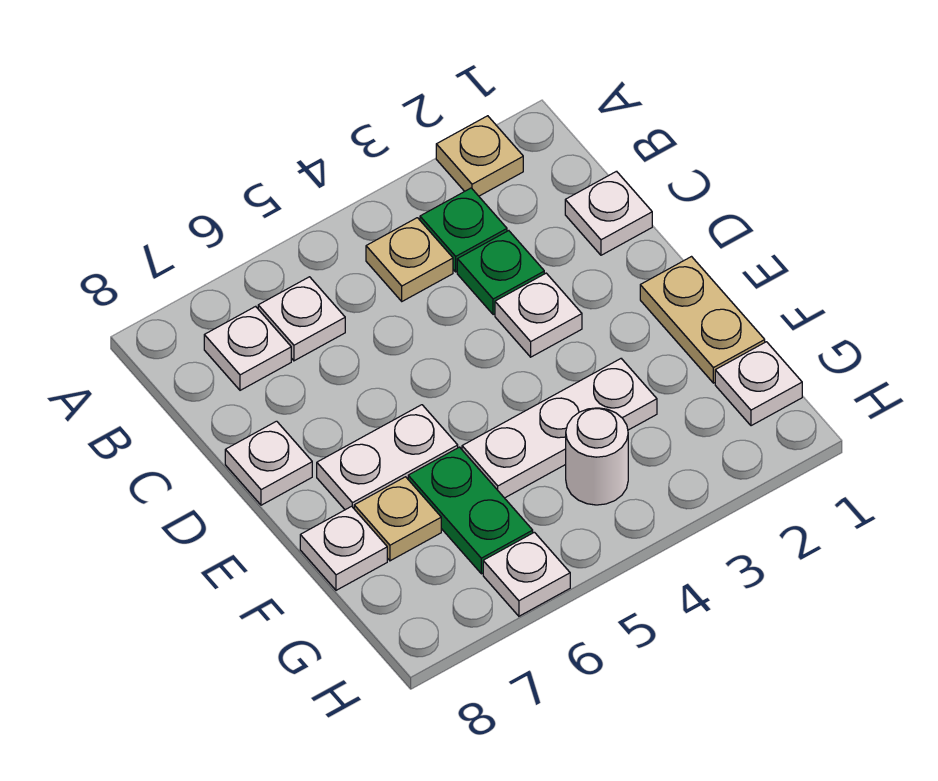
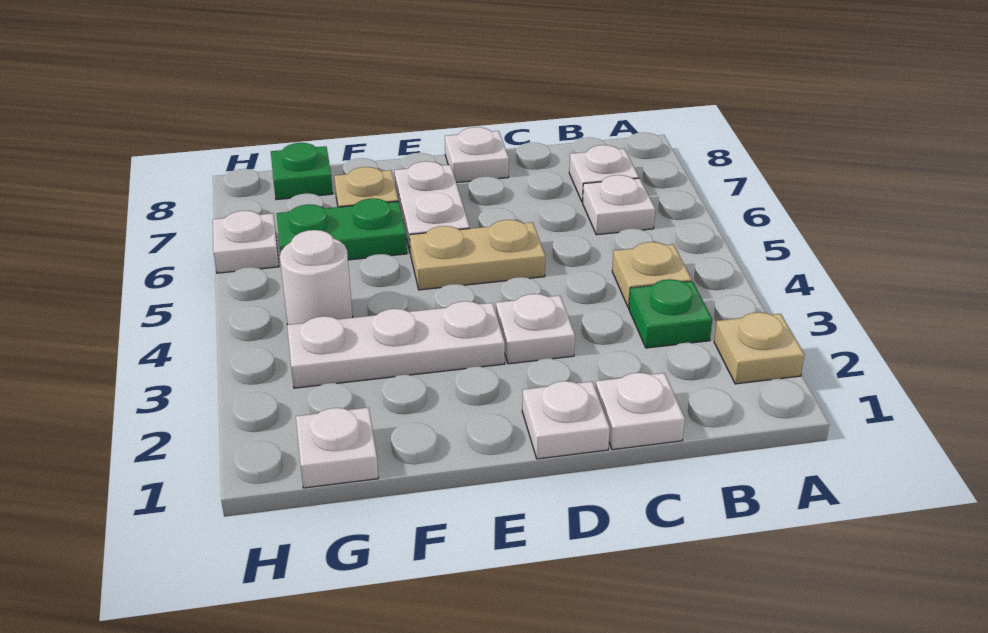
green 1x1 plate [457,231,544,315] -> green 1x1 plate moved to [271,143,333,200]
tan 1x2 plate [640,257,765,383] -> tan 1x2 plate moved to [410,220,545,290]
white 1x3 plate [462,359,657,498] -> white 1x3 plate turned to [287,301,505,388]
white 1x1 plate [300,506,387,590] -> white 1x1 plate moved to [522,381,610,459]

